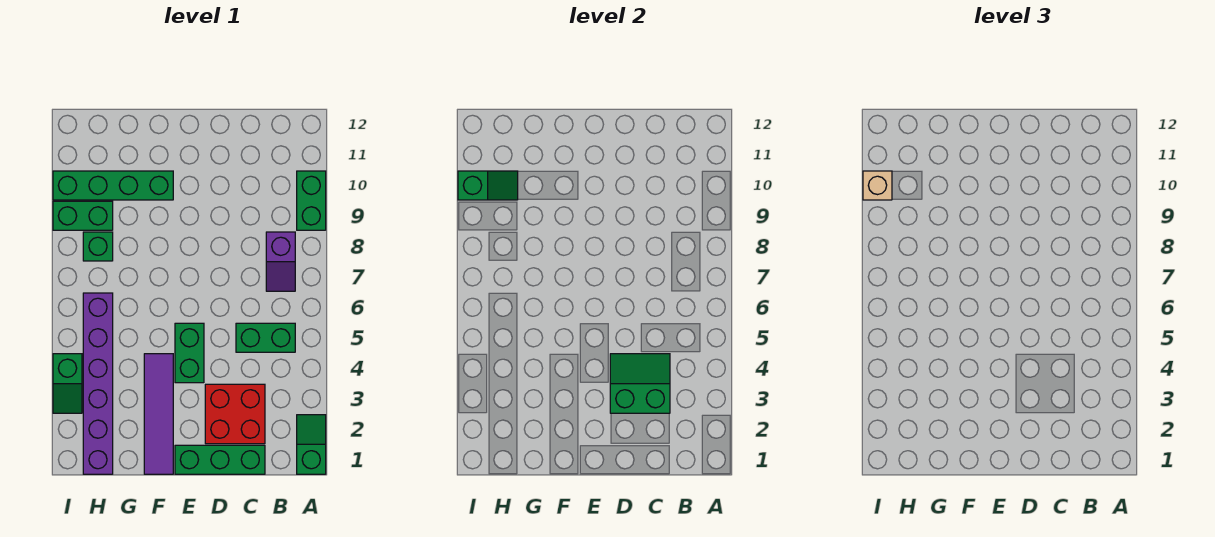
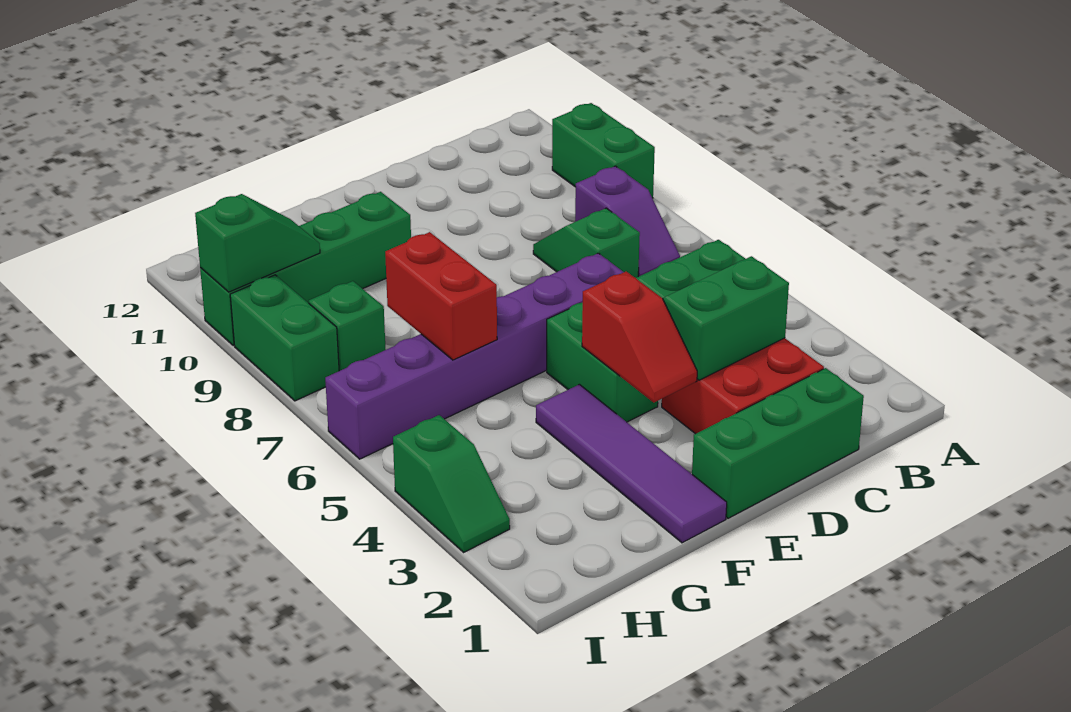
green 1x2 slope [297,415,326,474] -> green 1x2 slope moved to [533,208,640,278]
none -> red 1x2 slope [582,271,697,402]
none -> red 1x2 brick [385,232,497,360]
purple 1x6 brick [83,293,113,474] -> purple 1x6 brick turned to [325,253,624,459]
green 1x2 brick [53,201,113,230] -> green 1x2 brick turned to [230,275,339,401]
tan 1x1 brick [863,171,892,200] -> none

